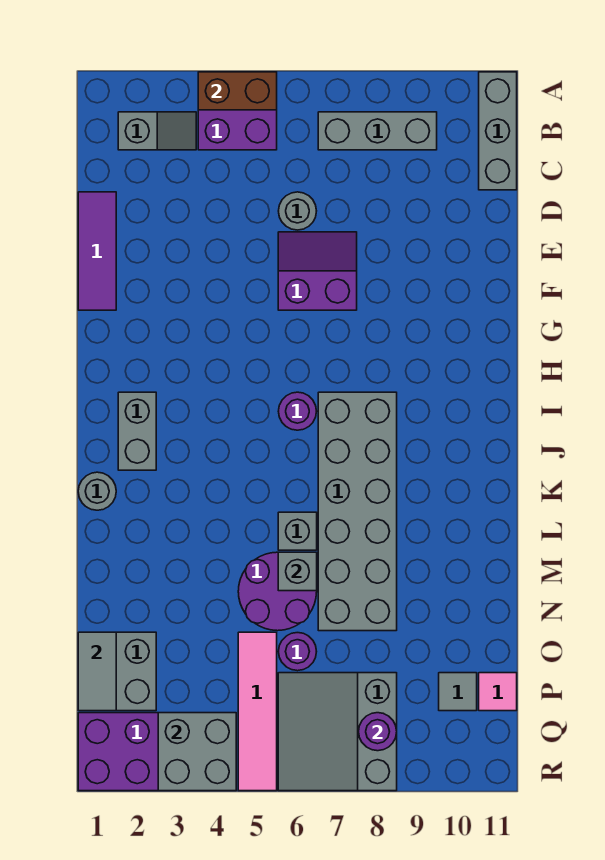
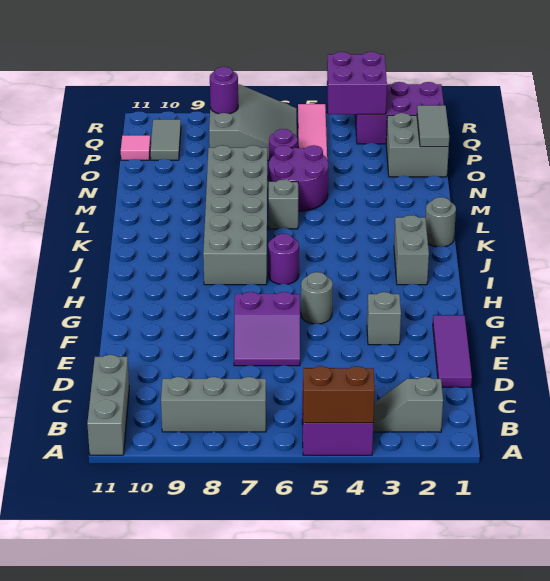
grey 1x1 round brick [279,192,316,230] -> grey 1x1 round brick moved to [301,272,333,324]
grey 1x1 brick [278,552,317,591] -> grey 1x1 brick moved to [367,292,401,345]
grey 1x1 tile [439,673,477,711] -> grey 1x2 tile [150,119,181,160]
grey 2x2 brick [158,713,236,791] -> purple 2x2 brick [327,52,387,114]

